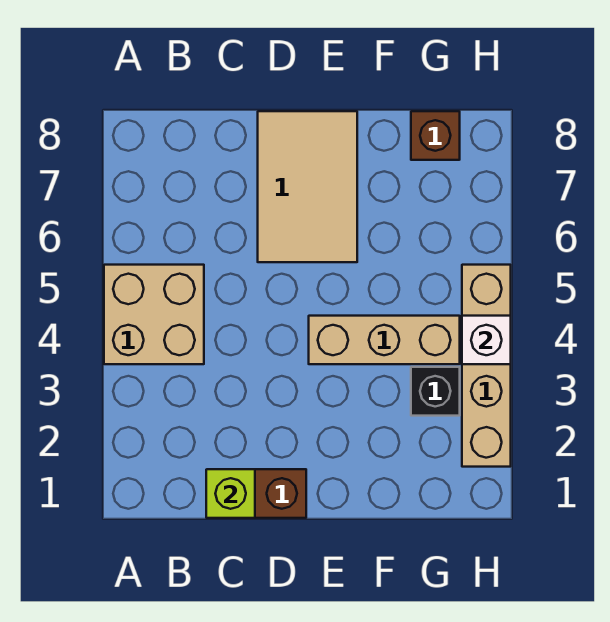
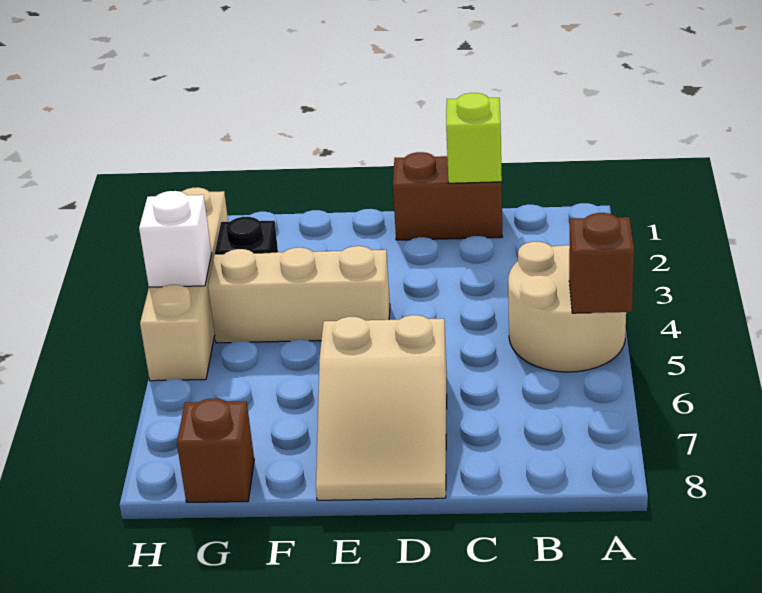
tan 2x2 brick [104,265,204,364] -> tan 2x2 round brick [508,242,626,372]
none -> brown 1x1 brick [569,213,634,313]
tan 2x3 tile [258,111,357,262] -> tan 2x3 slope [316,315,447,500]

